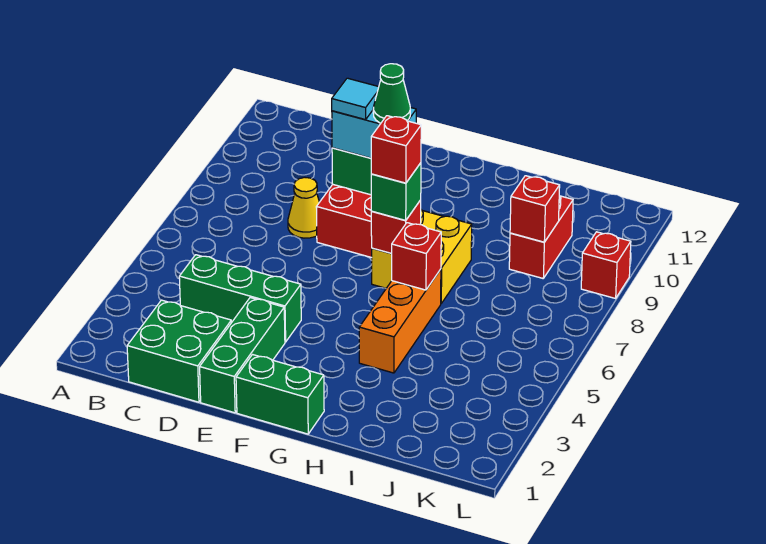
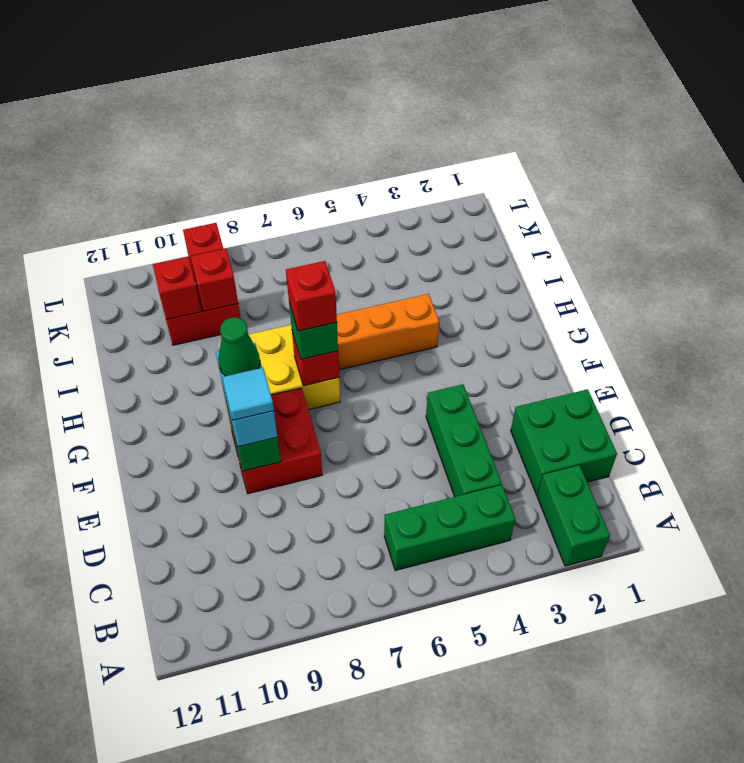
yellow 1x1 cone [288,177,319,238] -> none
green 1x3 brick [200,298,285,413] -> green 1x3 brick moved to [384,485,515,571]
green 1x2 brick [236,355,324,434] -> green 1x2 brick moved to [537,465,610,566]
red 1x1 brick [392,223,441,290] -> red 1x1 brick moved to [153,257,201,320]

